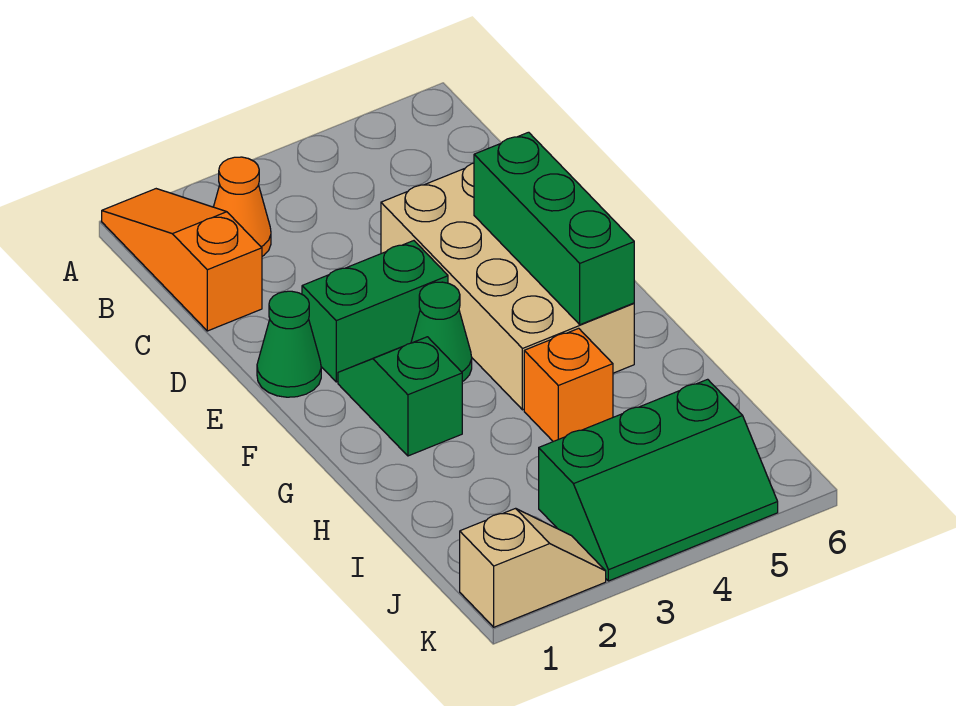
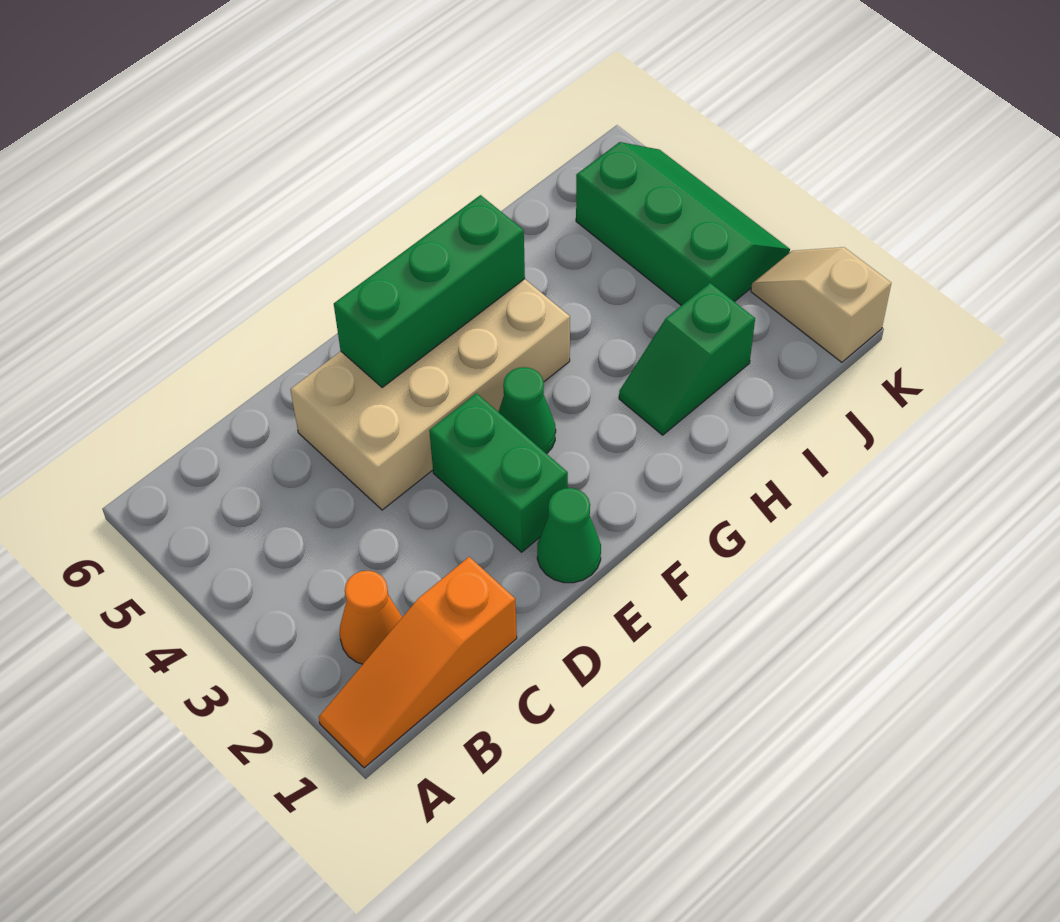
green 1x2 slope [338,337,462,456] -> green 1x2 slope moved to [619,283,755,435]
orange 1x1 brick [524,328,613,442] -> none

